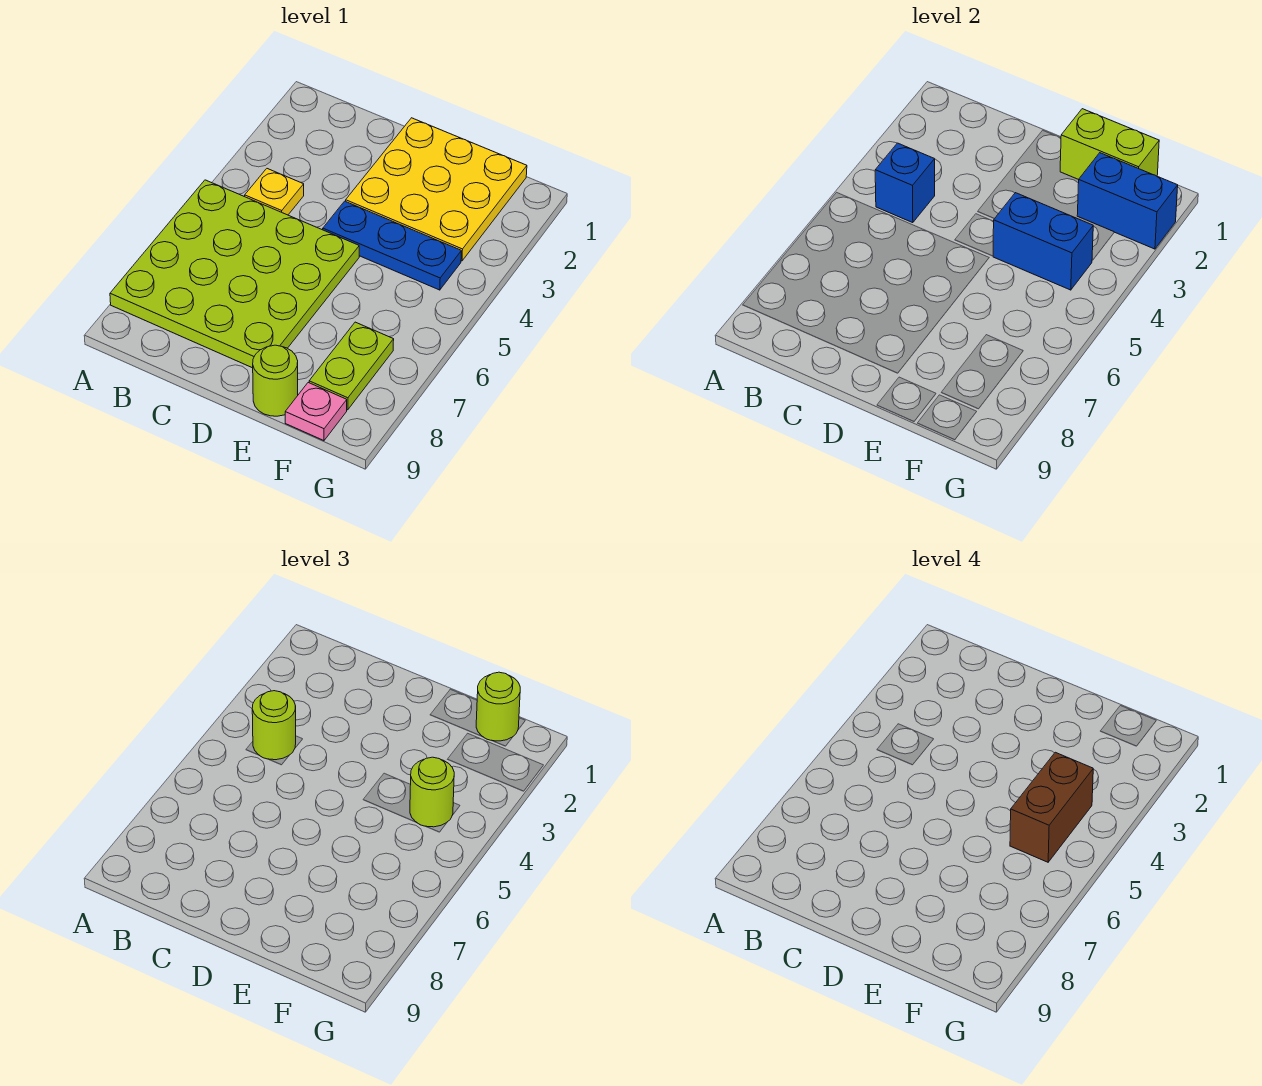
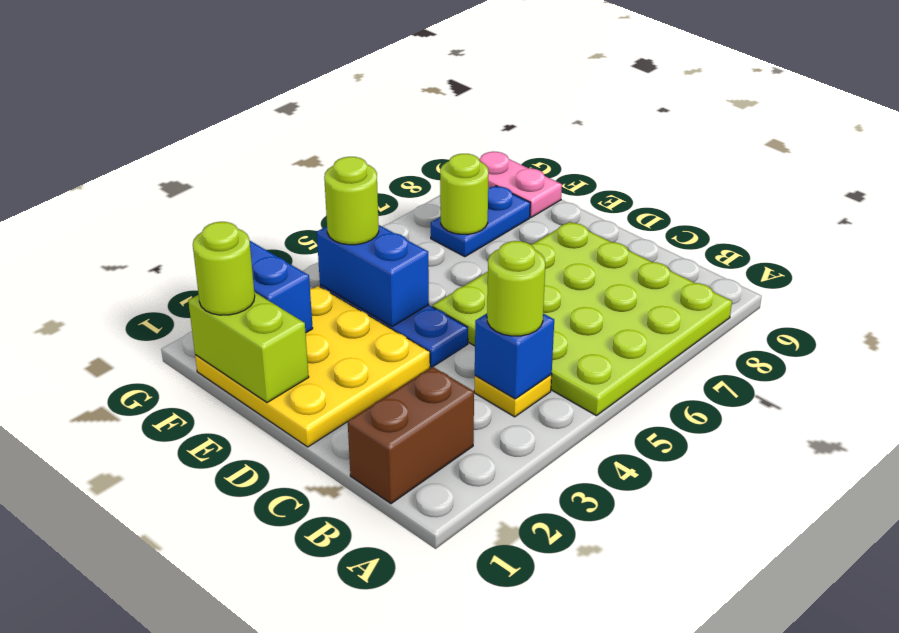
lime 1x1 round brick [253,345,298,416] -> lime 1x1 round brick moved to [440,154,488,234]
brown 1x2 brick [1010,752,1093,862] -> brown 1x2 brick moved to [348,367,474,504]
lime 1x2 plate [309,322,394,410] -> blue 1x2 plate [431,186,530,257]
pink 1x1 plate [285,383,347,441] -> pink 1x2 plate [479,152,562,217]

